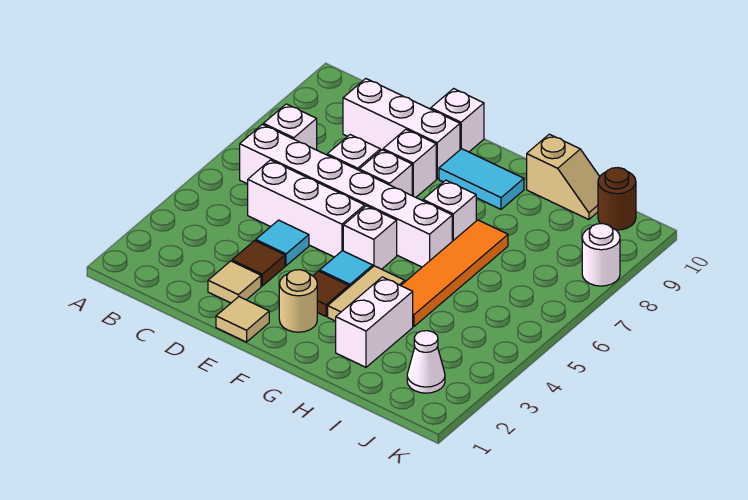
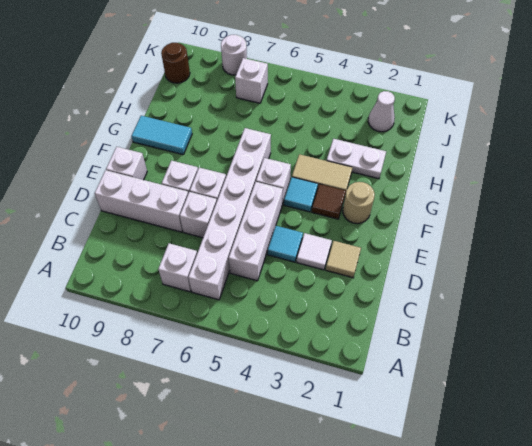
white 1x3 brick [343,79,460,179] -> white 1x3 brick turned to [95,170,188,232]
brown 1x1 tile [232,241,285,286] -> white 1x1 tile [297,233,332,270]
tan 1x1 tile [216,297,269,342] -> none
cyan 1x2 tile [439,149,524,209] -> cyan 1x2 tile turned to [131,116,192,155]
white 1x1 brick [423,180,476,241] -> white 1x1 brick moved to [235,58,268,103]
white 1x2 brick [336,277,413,367] -> white 1x2 plate [327,139,386,179]
orange 1x4 tile [401,220,508,327] -> none
tan 1x2 slope [527,134,600,220] -> none

